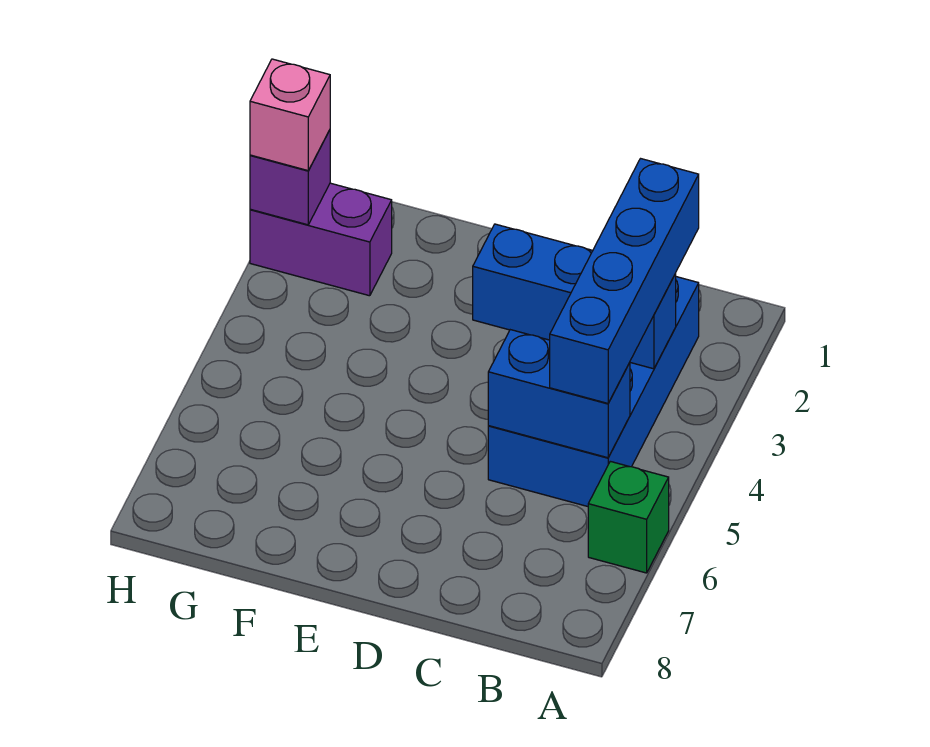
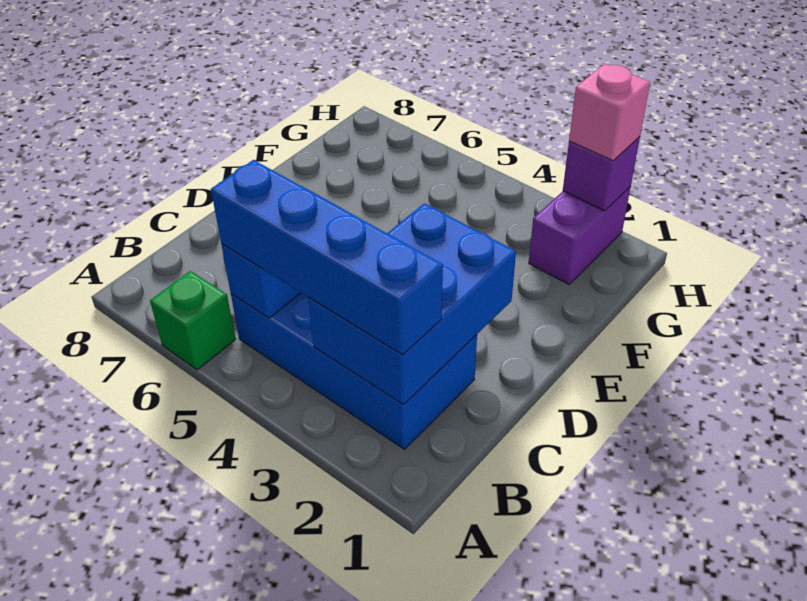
blue 1x3 brick [473,224,676,369] -> blue 2x3 brick [308,203,516,405]

